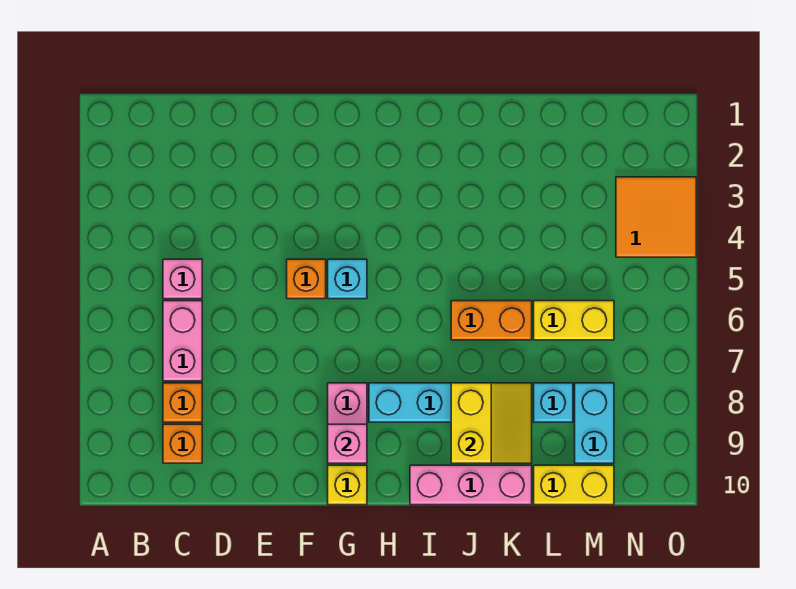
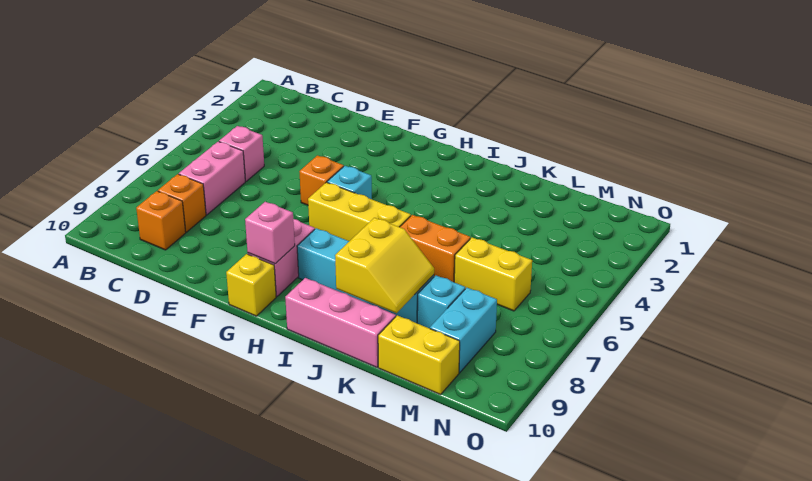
none -> yellow 1x3 brick [308,182,411,241]
orange 2x2 tile [616,177,696,257] -> none

